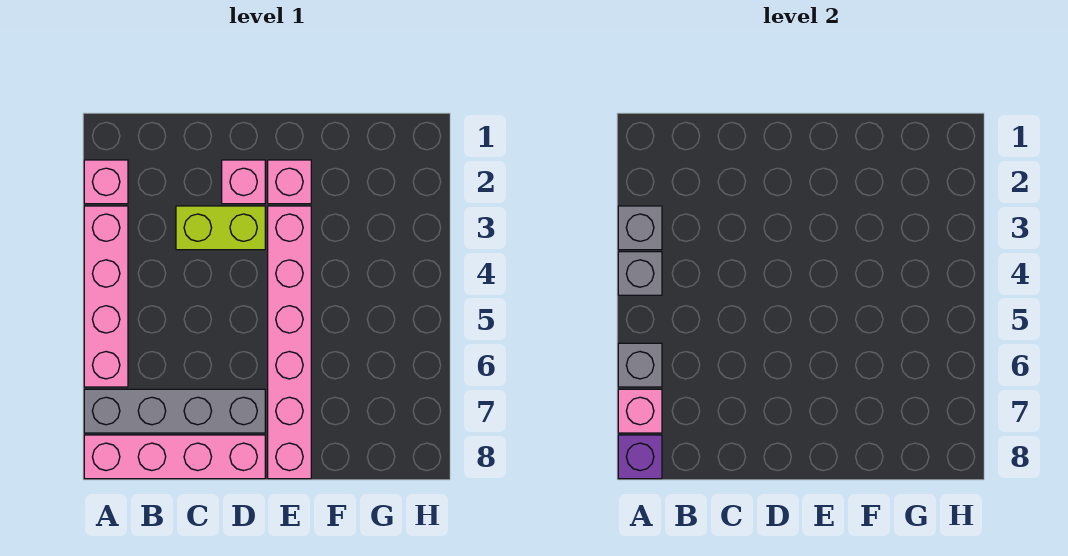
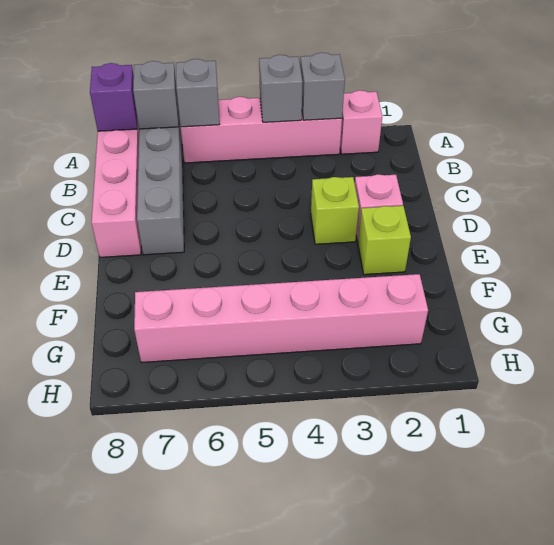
pink 1x1 brick [618,389,662,433] -> grey 1x1 brick [133,61,179,129]
lime 1x2 brick [176,206,265,250] -> lime 1x1 brick [311,177,359,244]
pink 1x1 brick [268,160,311,204] -> lime 1x1 brick [358,206,411,275]
pink 1x6 brick [268,206,311,479] -> pink 1x6 brick moved to [134,274,428,363]

